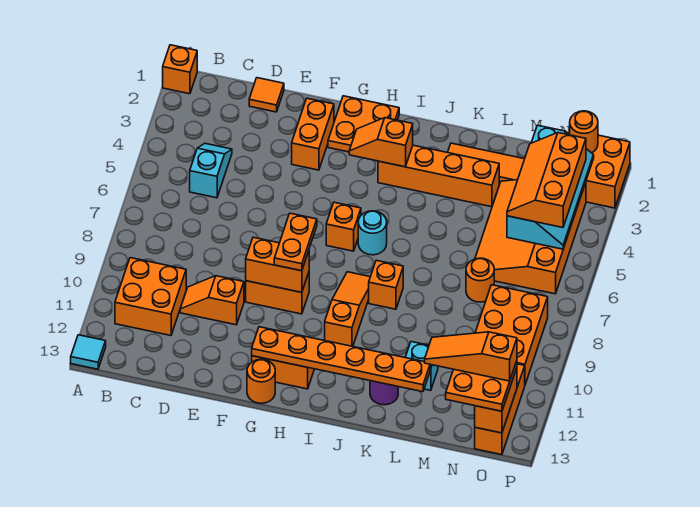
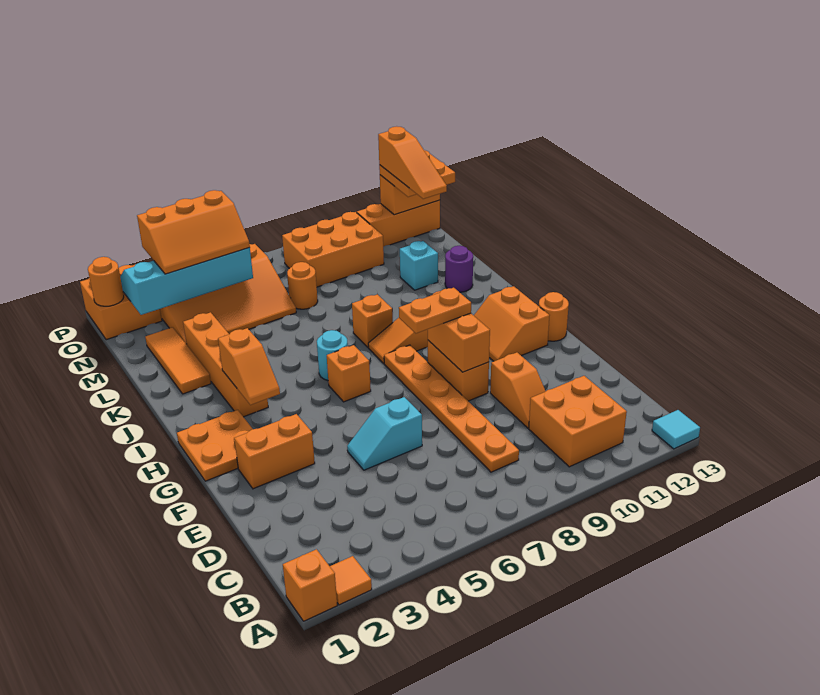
cyan 1x2 slope [190,143,232,198] -> cyan 1x2 slope moved to [347,397,422,470]
orange 1x1 tile [249,78,284,112] -> orange 1x1 tile moved to [330,556,372,605]
orange 1x6 plate [252,327,430,392] -> orange 1x6 plate moved to [384,345,519,472]

